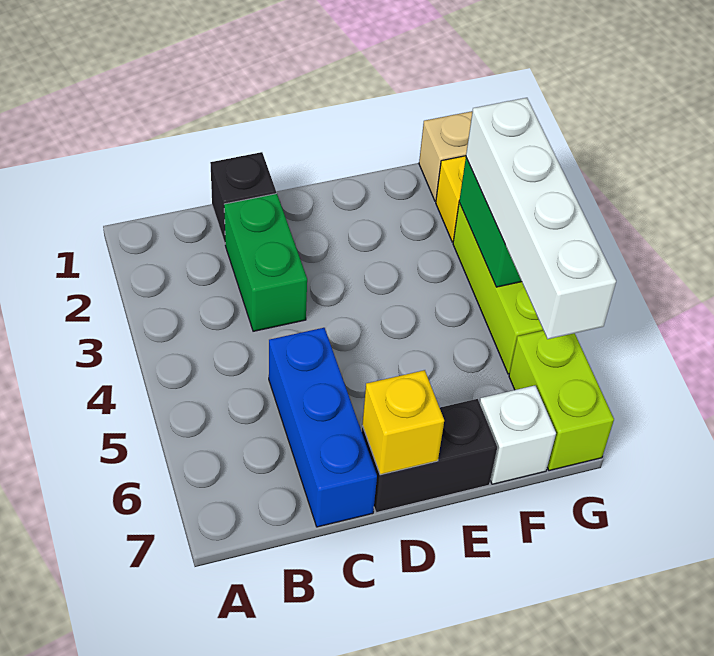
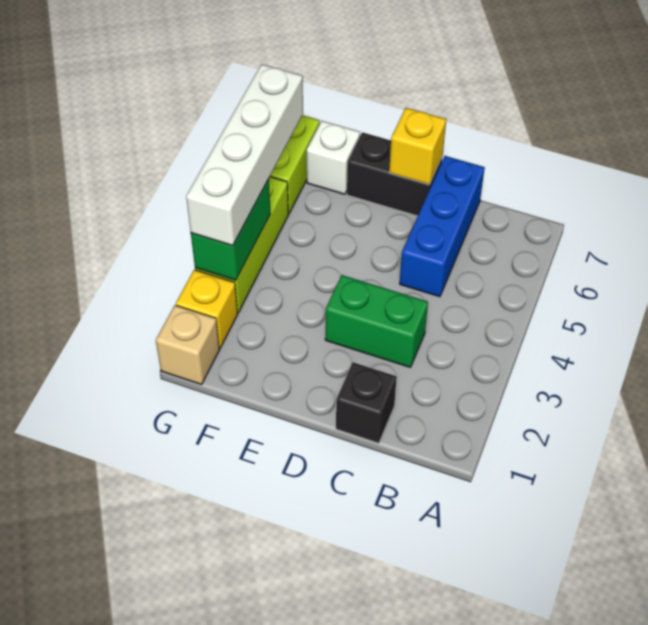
green 1x2 brick [224,194,307,331] -> green 1x2 brick turned to [325,275,428,367]

